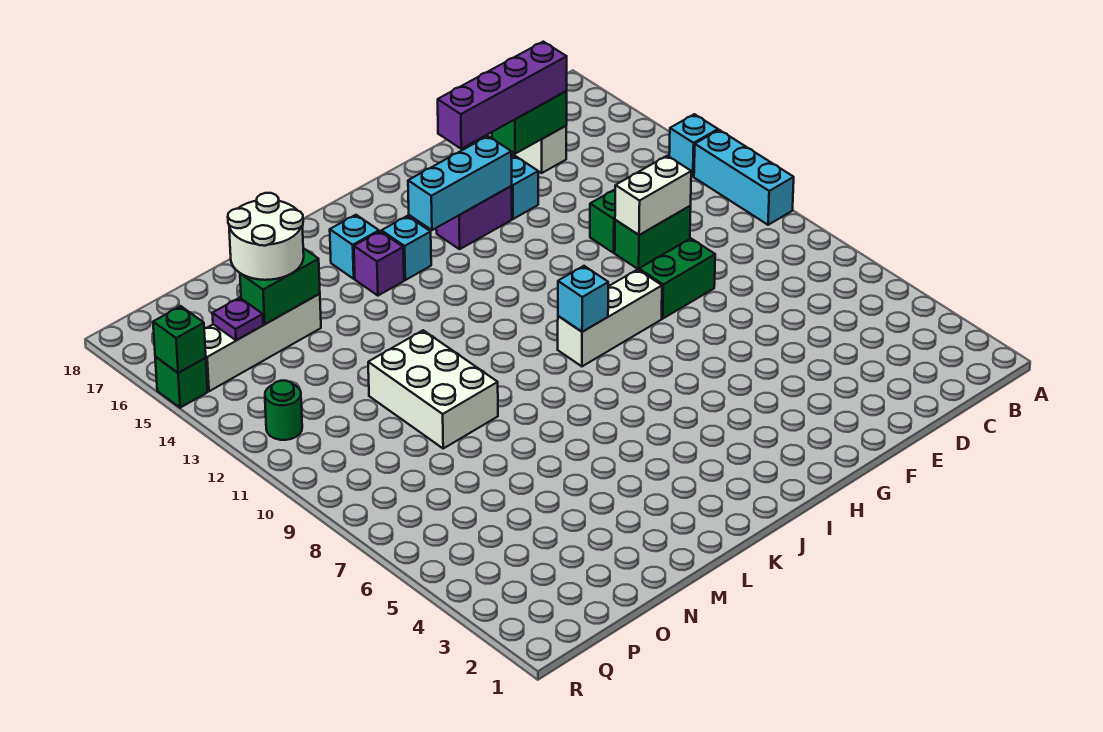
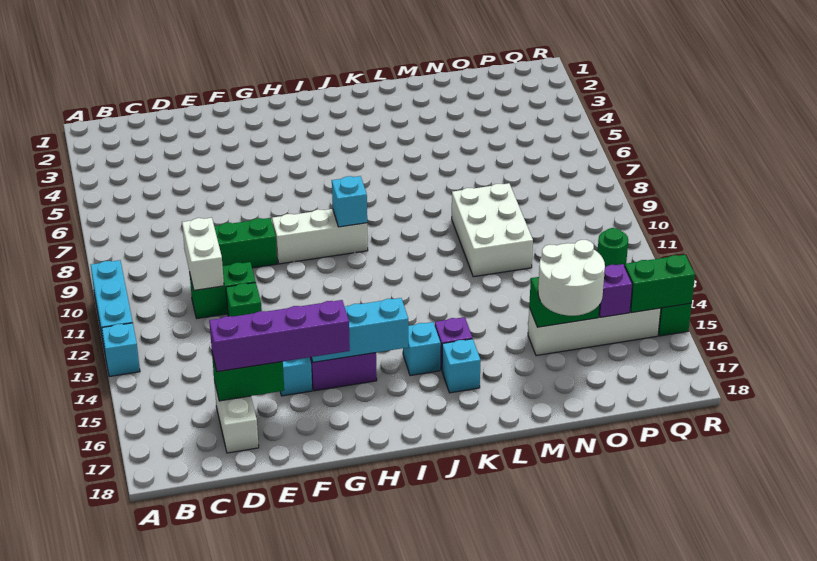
white 1x2 brick [615,156,691,235] -> white 1x2 brick turned to [182,218,224,290]
purple 1x1 plate [212,298,263,340] -> purple 1x1 brick [599,264,633,317]
green 1x1 brick [153,306,206,373] -> green 1x2 brick [625,255,695,313]

